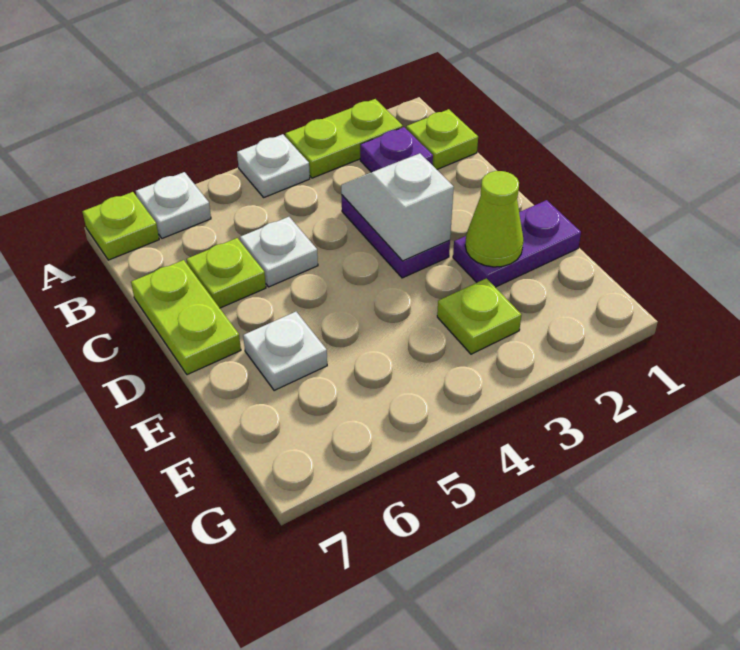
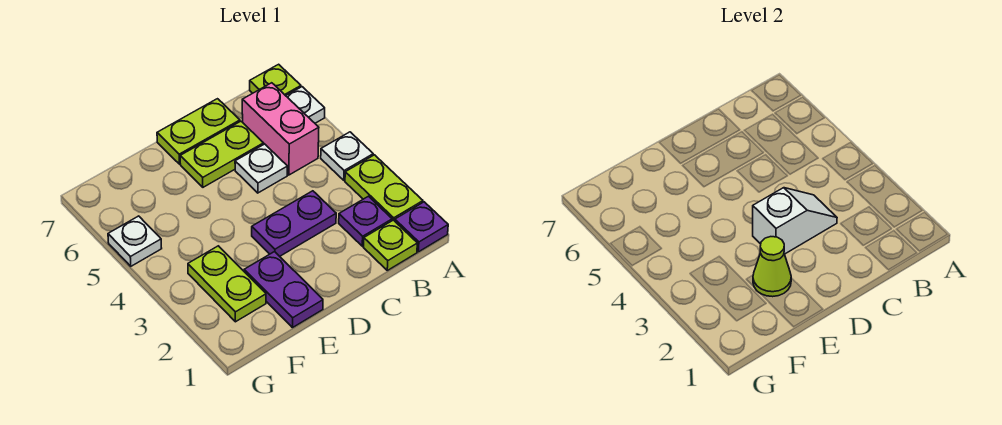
none -> purple 1x1 plate [395,202,448,252]
none -> pink 1x2 brick [242,83,319,175]
lime 1x1 plate [186,238,266,308] -> lime 1x2 plate [180,121,264,187]
white 1x1 plate [243,312,327,391] -> white 1x1 plate moved to [108,216,162,266]
lime 1x1 plate [437,278,521,354] -> lime 1x2 plate [188,246,266,322]

